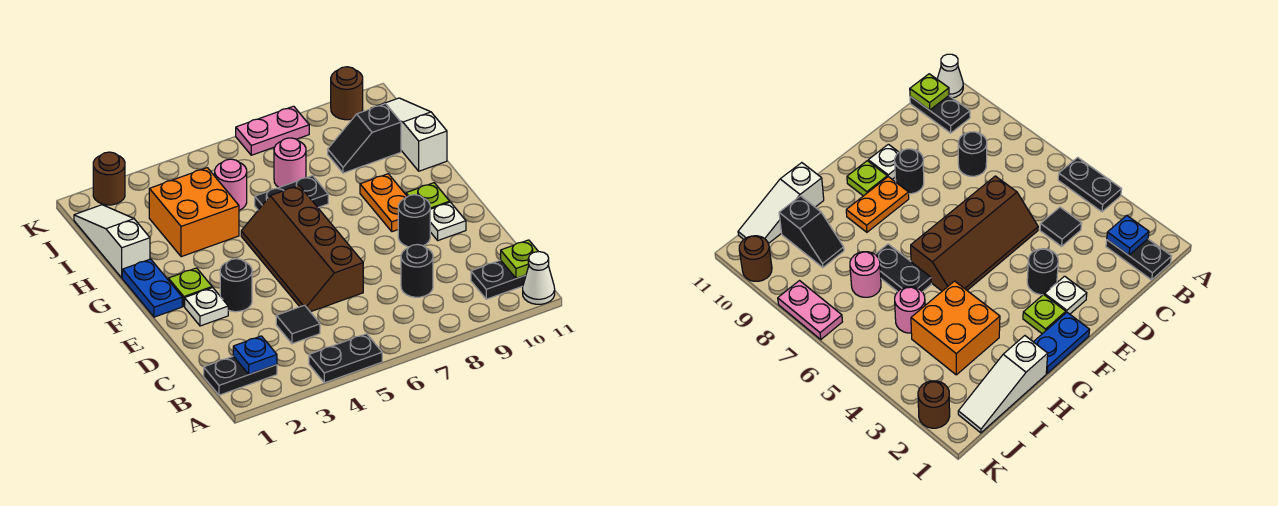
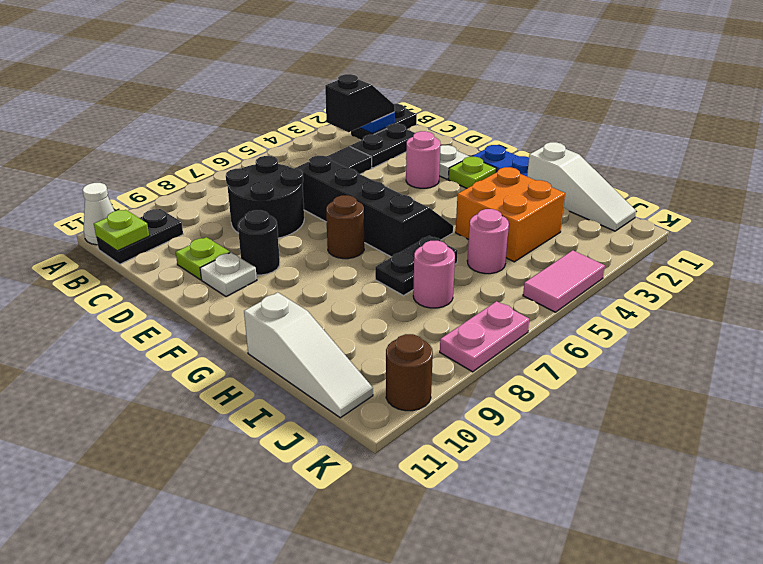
black 1x2 plate [309,334,382,383] -> black 1x2 plate moved to [350,124,415,168]
black 1x1 round brick [401,244,433,297] -> black 2x2 round brick [226,156,304,238]
brown 2x4 slope [241,186,363,312] -> black 2x4 slope [296,156,453,257]
black 1x1 round brick [220,259,252,312] -> pink 1x1 round brick [406,131,441,188]
orange 1x2 plate [360,174,407,232] -> none
lime 1x1 plate [406,183,450,209] -> lime 1x1 plate moved to [176,237,230,280]
black 1x2 slope [328,104,401,173] -> black 1x2 slope moved to [325,74,395,132]
brown 1x1 round brick [93,152,125,205] -> brown 1x1 round brick moved to [326,195,364,259]
none -> pink 1x2 tile [523,250,605,312]

